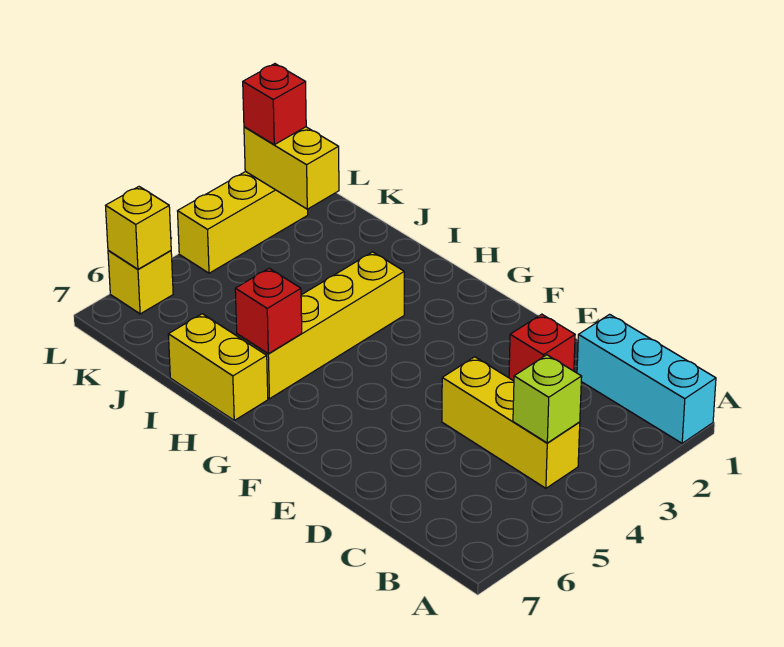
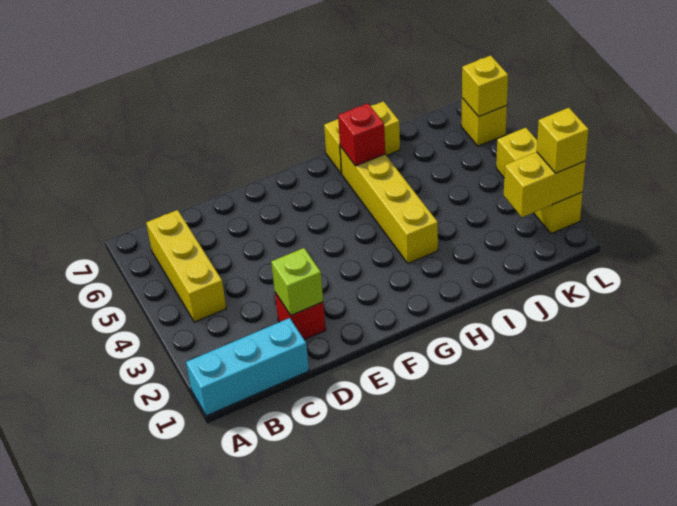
yellow 1x3 brick [442,357,580,488] -> yellow 1x3 brick turned to [146,210,226,322]
lime 1x1 brick [513,355,582,443] -> lime 1x1 brick moved to [271,248,323,315]
red 1x1 brick [243,64,306,145] -> yellow 1x1 brick [537,108,589,173]

